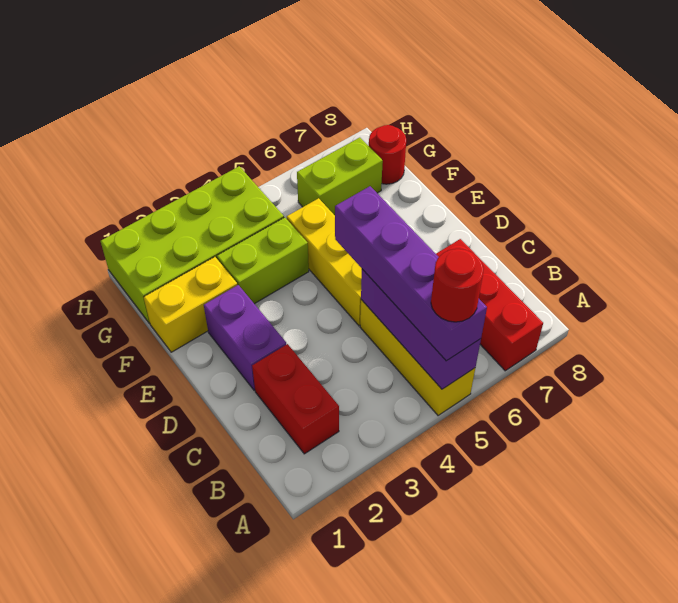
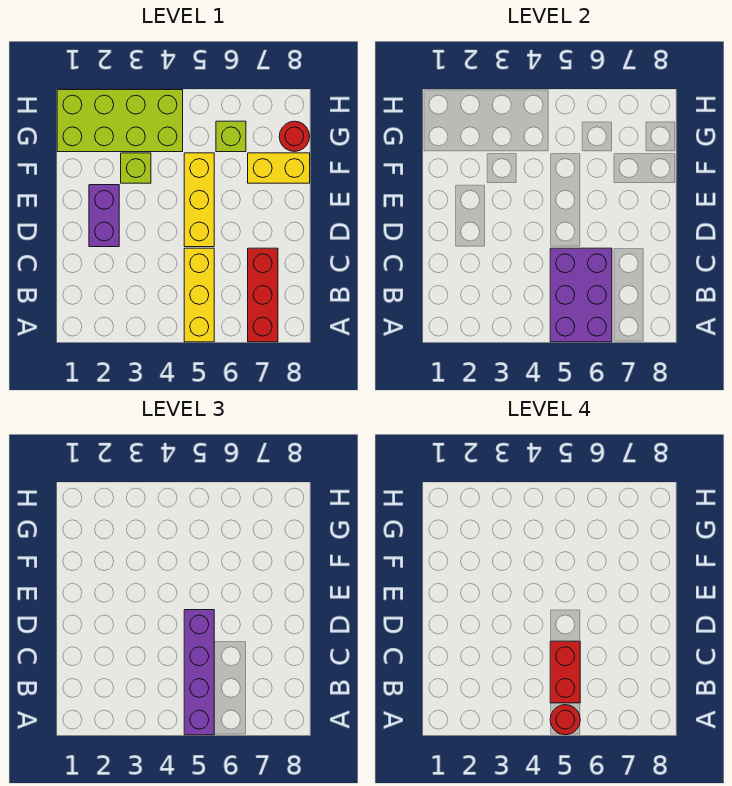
purple 1x3 brick [361,269,481,389] -> purple 2x3 brick [550,248,612,342]
red 1x2 brick [252,344,339,454] -> red 1x2 brick moved to [550,641,580,703]
yellow 1x2 brick [144,257,237,352] -> yellow 1x2 brick moved to [248,153,310,183]
lime 1x2 brick [217,217,309,304] -> lime 1x1 brick [121,153,151,183]
lime 1x2 brick [297,138,383,215] -> lime 1x1 brick [216,121,246,152]

